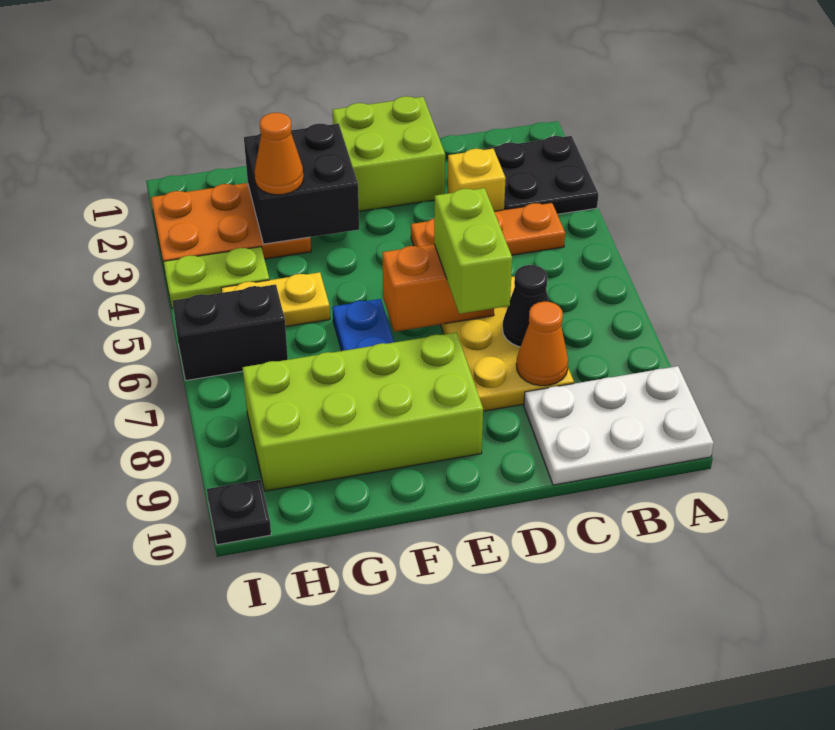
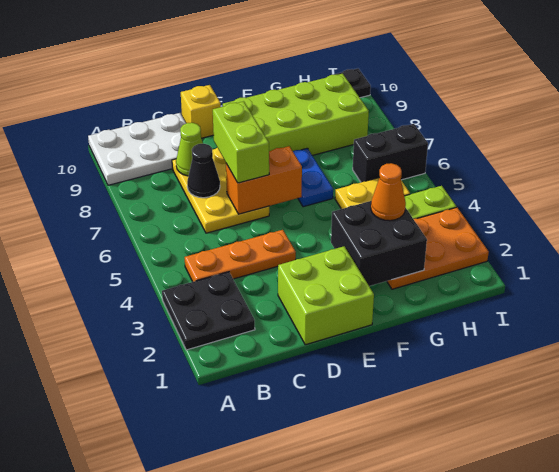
yellow 1x1 brick [447,149,506,211] -> yellow 1x1 brick moved to [181,85,221,138]
orange 1x1 cone [516,301,568,386] -> lime 1x1 cone [176,123,203,176]

